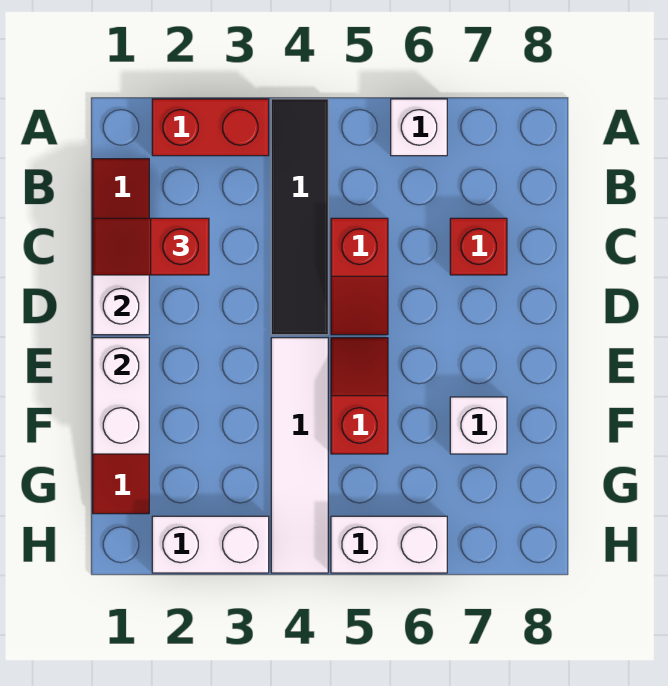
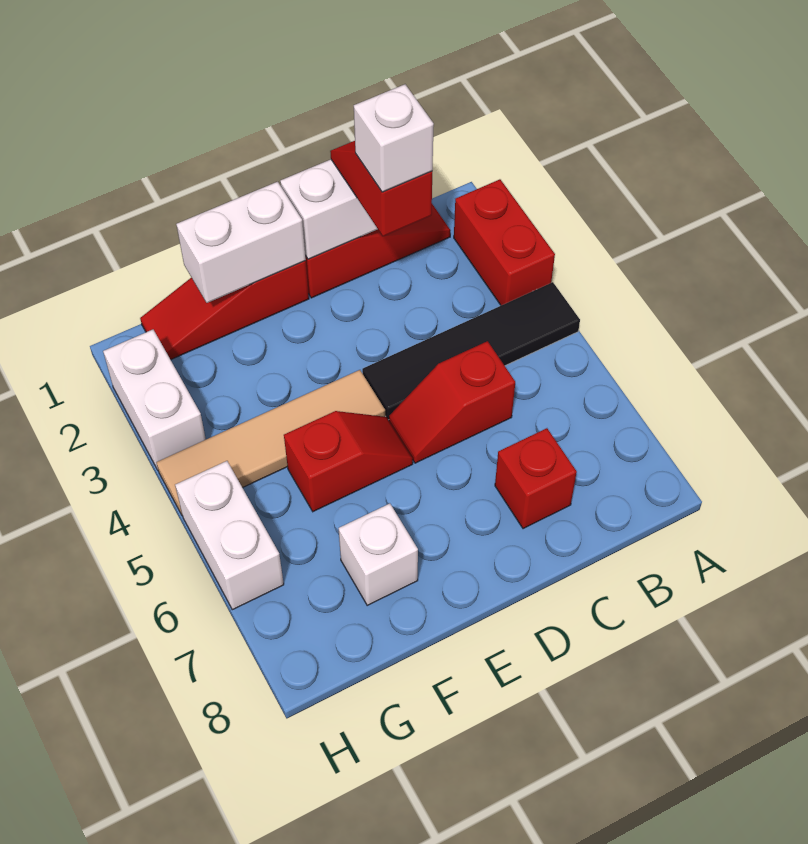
white 1x1 brick [391,99,447,156] -> white 1x1 brick moved to [354,84,434,192]
white 1x4 tile [271,338,328,573] -> tan 1x4 tile [156,370,385,515]

